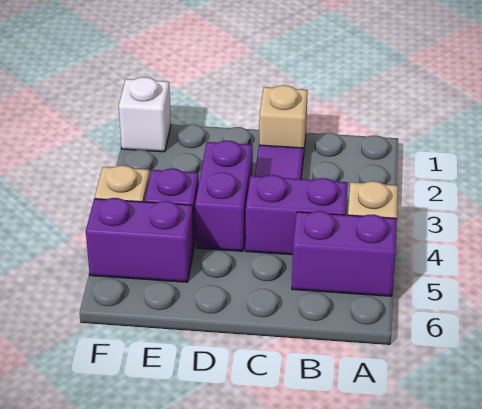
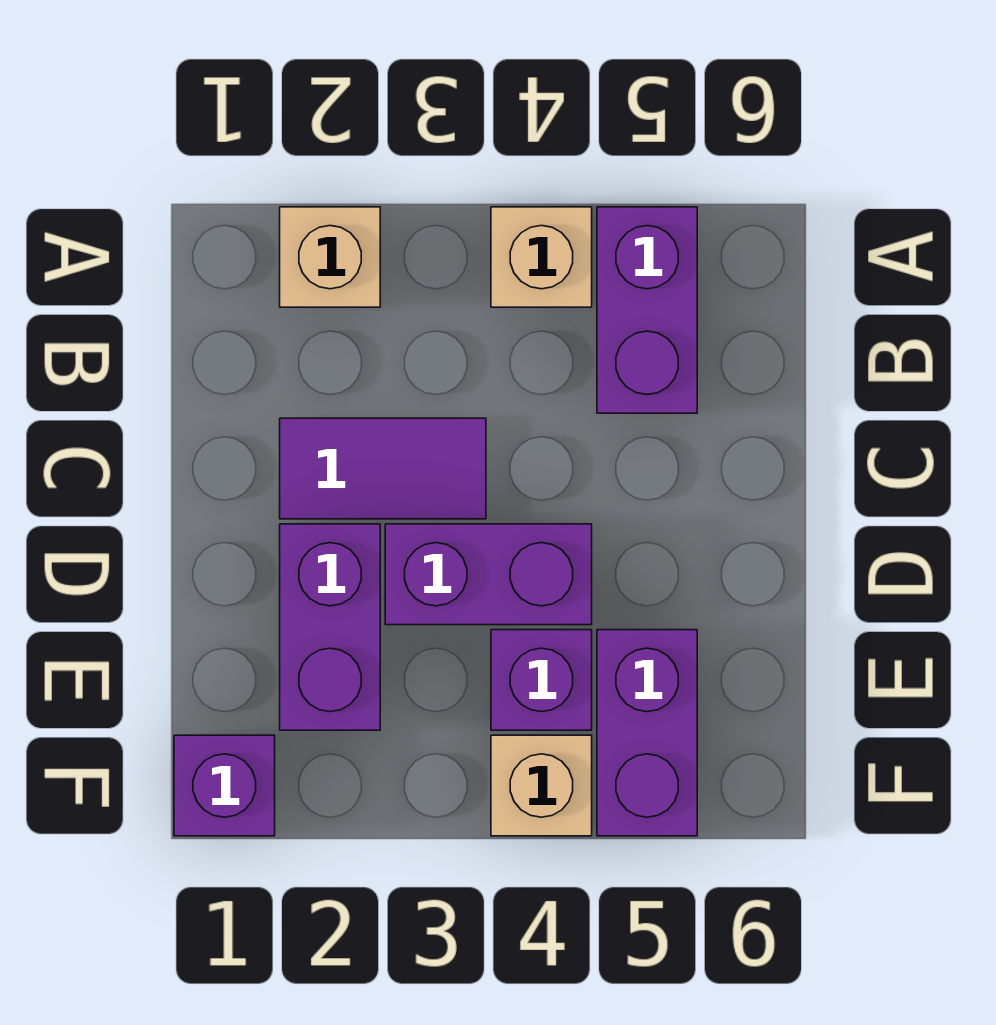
purple 1x2 brick [246,175,348,255] -> purple 1x2 brick moved to [280,524,380,730]
tan 1x1 brick [259,85,308,157] -> tan 1x1 brick moved to [280,207,380,307]
white 1x1 brick [119,77,171,152] -> purple 1x1 brick [174,735,275,836]

